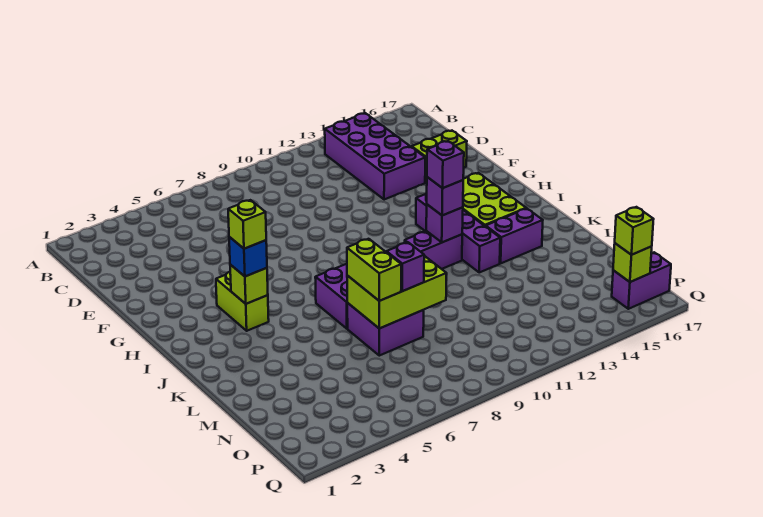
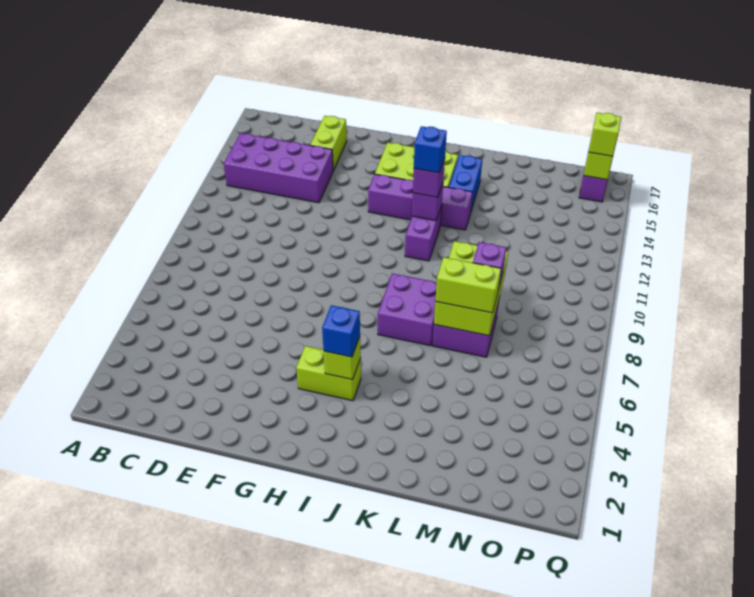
lime 1x1 brick [228,200,266,249] -> none
purple 1x1 brick [427,141,464,188] -> blue 1x1 brick [414,126,447,173]
purple 1x2 brick [486,208,543,263] -> blue 1x2 brick [449,155,482,210]

